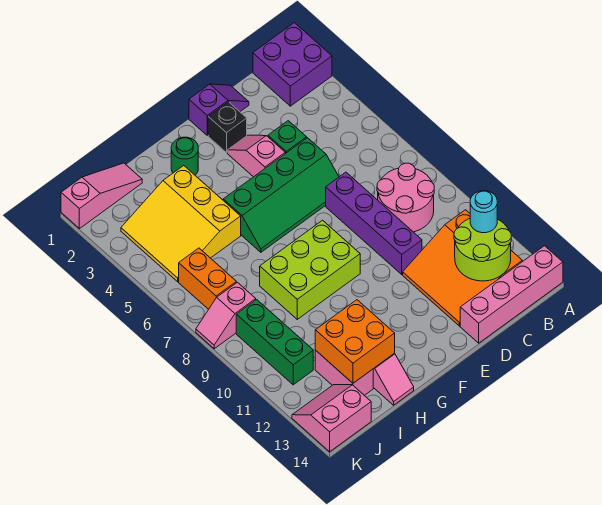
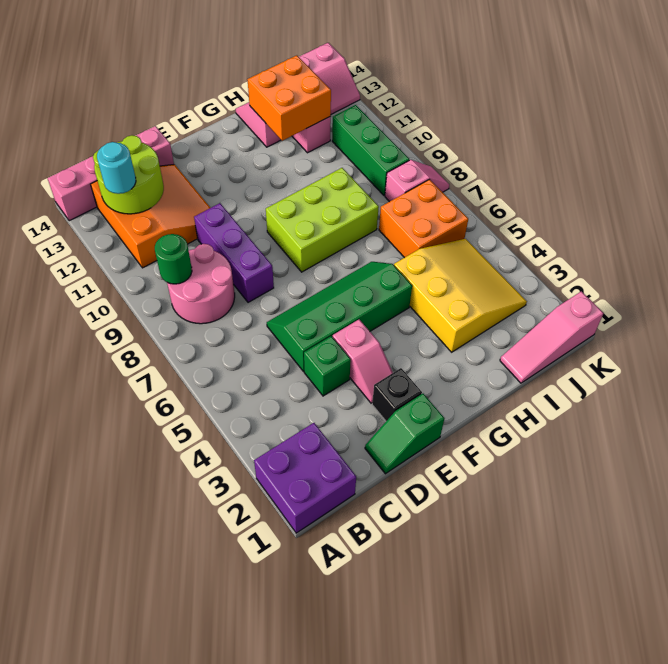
purple 1x2 slope [189,84,249,135] -> green 1x2 slope [365,394,444,474]
purple 1x4 brick [326,172,422,274] -> purple 1x3 brick [194,203,274,302]
green 1x1 round brick [171,137,198,175] -> green 1x1 round brick moved to [155,234,192,284]
orange 1x2 brick [179,248,236,309] -> orange 2x2 brick [379,180,468,258]

